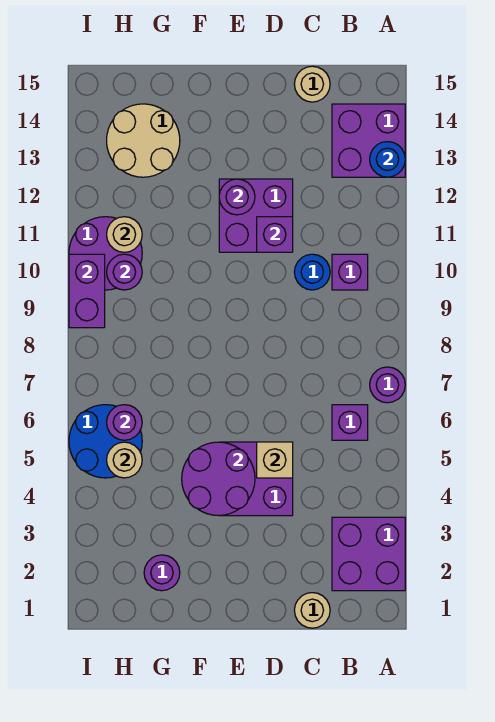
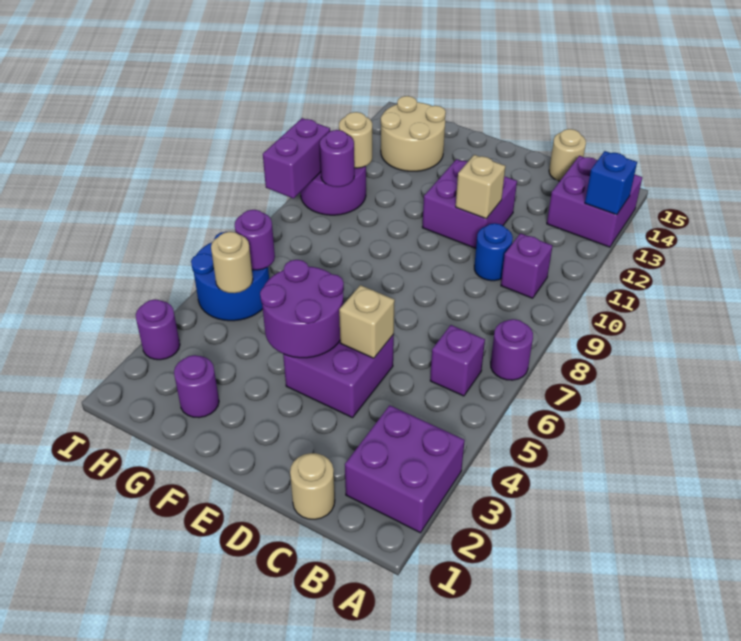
blue 1x1 round brick [370,142,405,177] -> blue 1x1 brick [585,151,637,215]
purple 1x1 brick [257,217,293,252] -> tan 1x1 brick [456,155,505,219]
purple 1x1 round brick [219,179,255,215] -> purple 1x1 round brick moved to [136,299,180,360]

